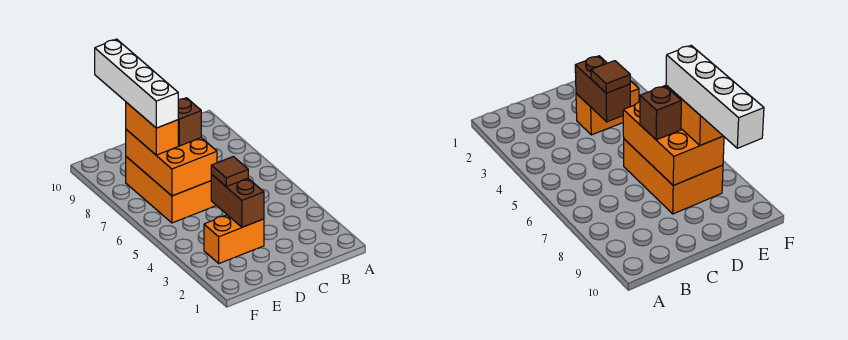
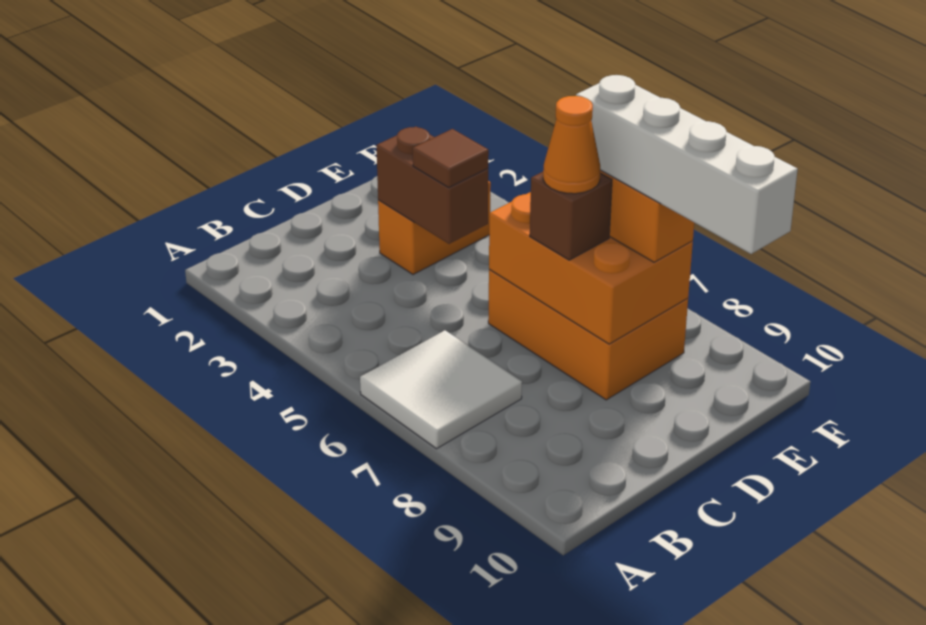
none -> white 2x2 tile [360,330,522,449]
none -> orange 1x1 cone [543,96,600,194]

